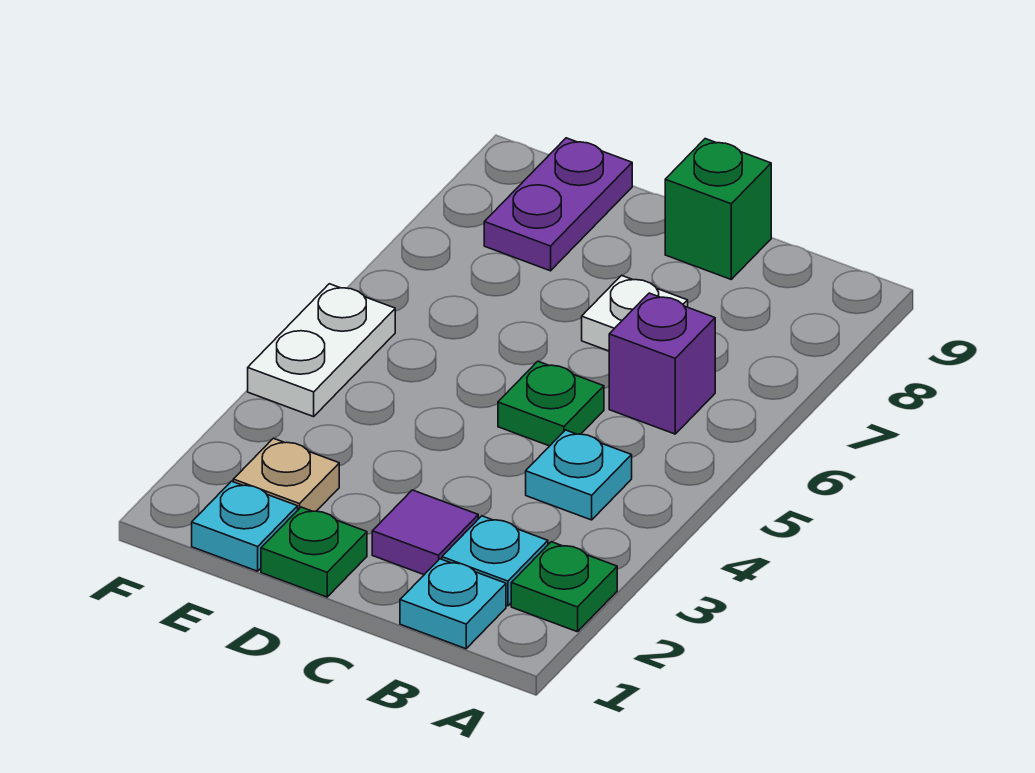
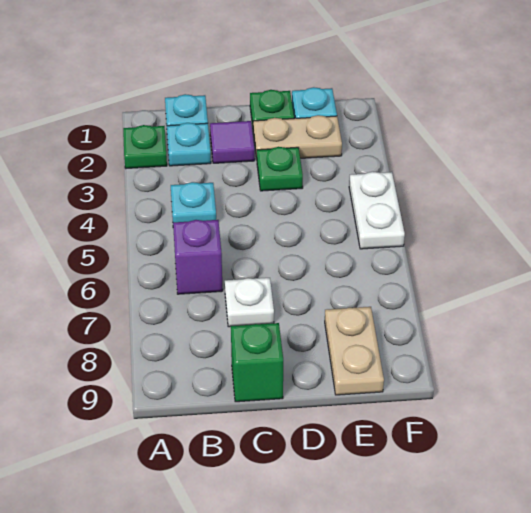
green 1x1 plate [498,361,604,446] -> green 1x1 plate moved to [257,147,303,191]
tan 1x1 plate [233,438,339,511] -> tan 1x2 plate [253,115,342,159]
purple 1x2 plate [484,138,632,271] -> tan 1x2 plate [325,307,384,395]

